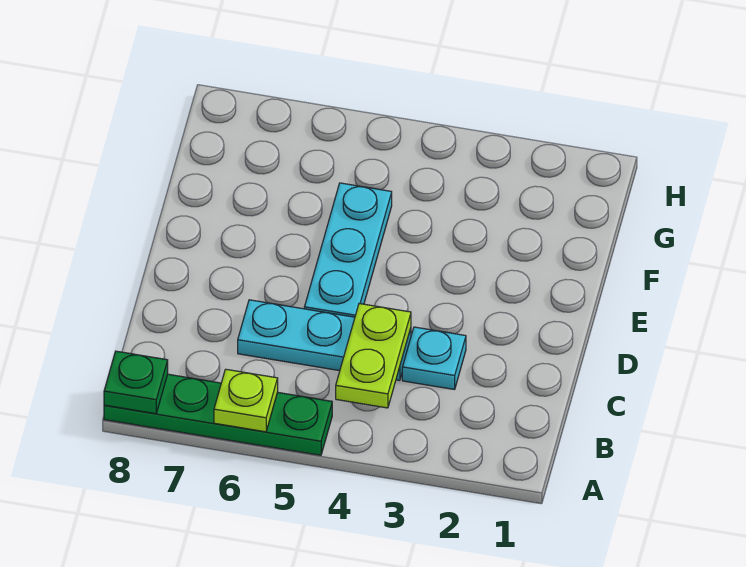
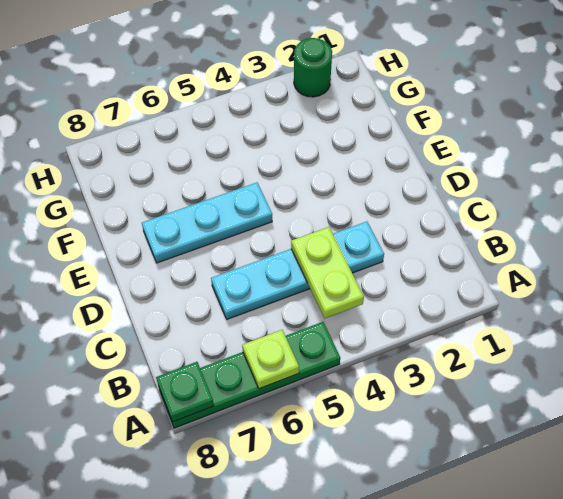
cyan 1x3 plate [304,183,392,317] -> cyan 1x3 plate turned to [142,183,272,263]
none -> green 1x1 round brick [294,38,332,97]

